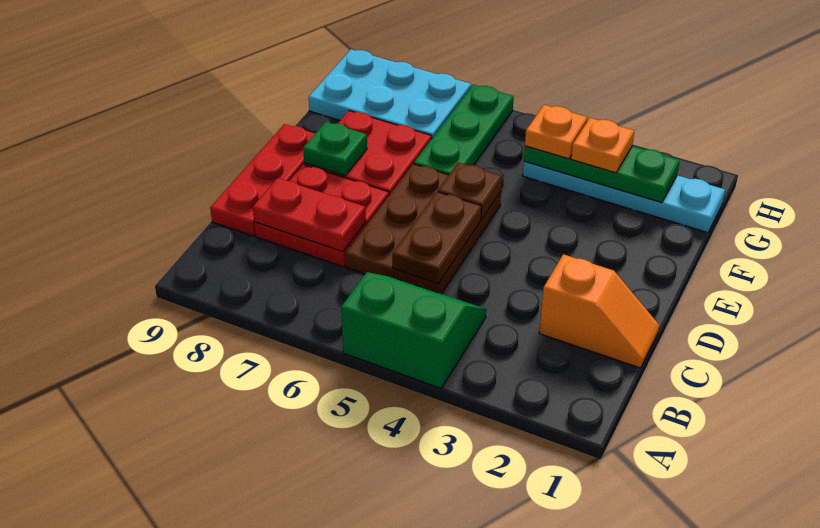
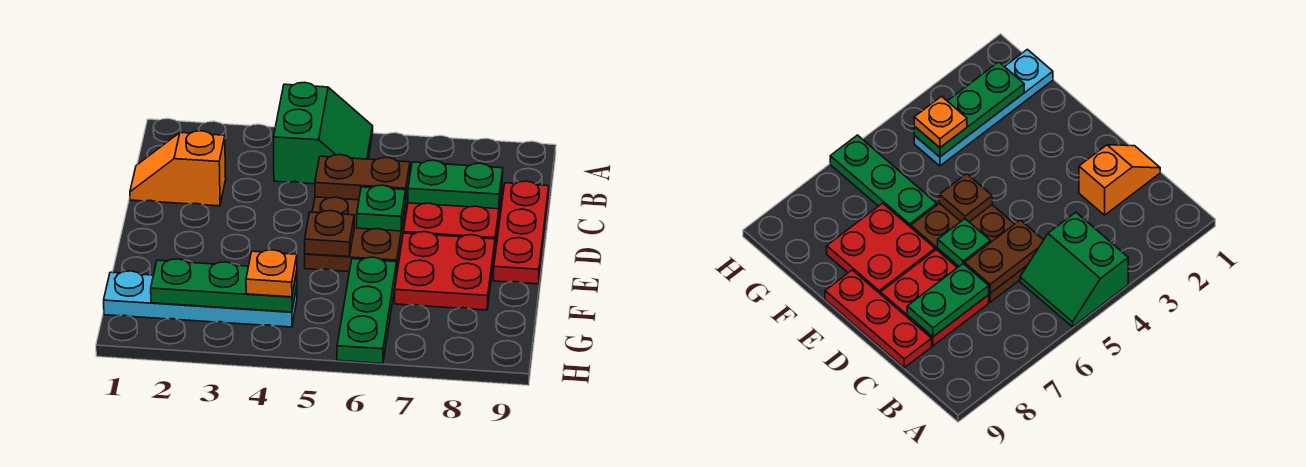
green 2x2 slope [341,272,486,388] -> green 2x2 slope turned to [274,82,373,184]
brown 1x2 plate [392,192,482,284] -> brown 1x2 plate turned to [315,155,410,203]
red 1x2 plate [253,178,366,252] -> green 1x2 plate [408,160,503,209]
green 1x1 plate [303,122,367,176] -> green 1x1 plate moved to [357,185,406,231]
orange 1x1 plate [571,118,634,173] -> none
cyan 2x3 plate [309,50,471,138] -> none

